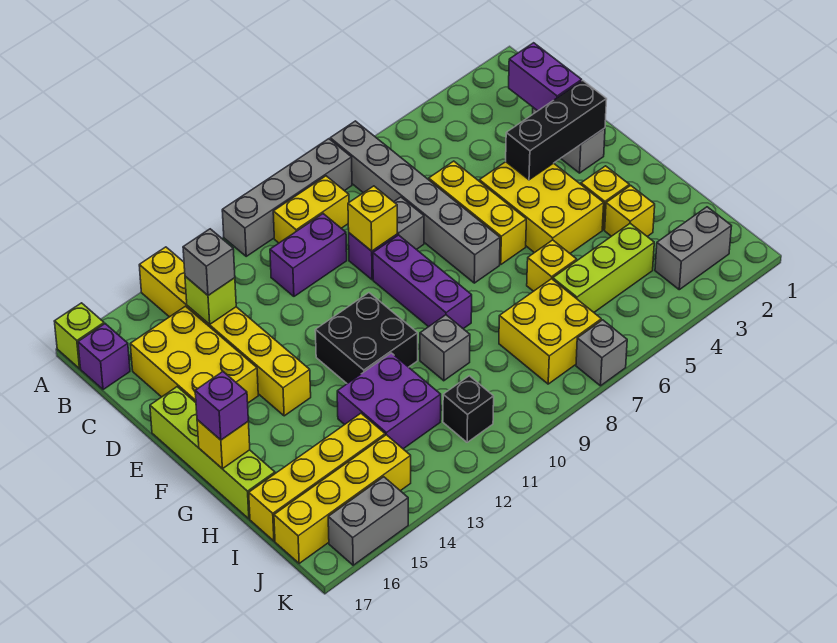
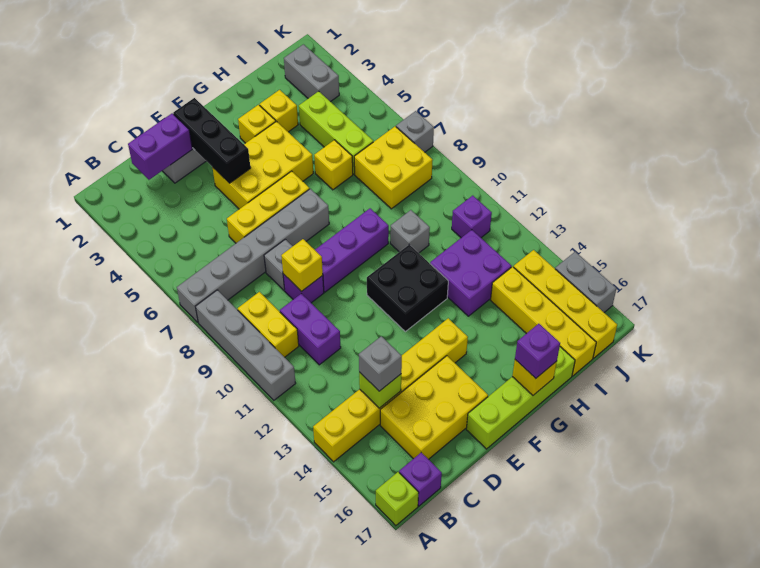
black 1x1 brick [443,376,494,442] -> purple 1x1 brick [452,196,492,238]

